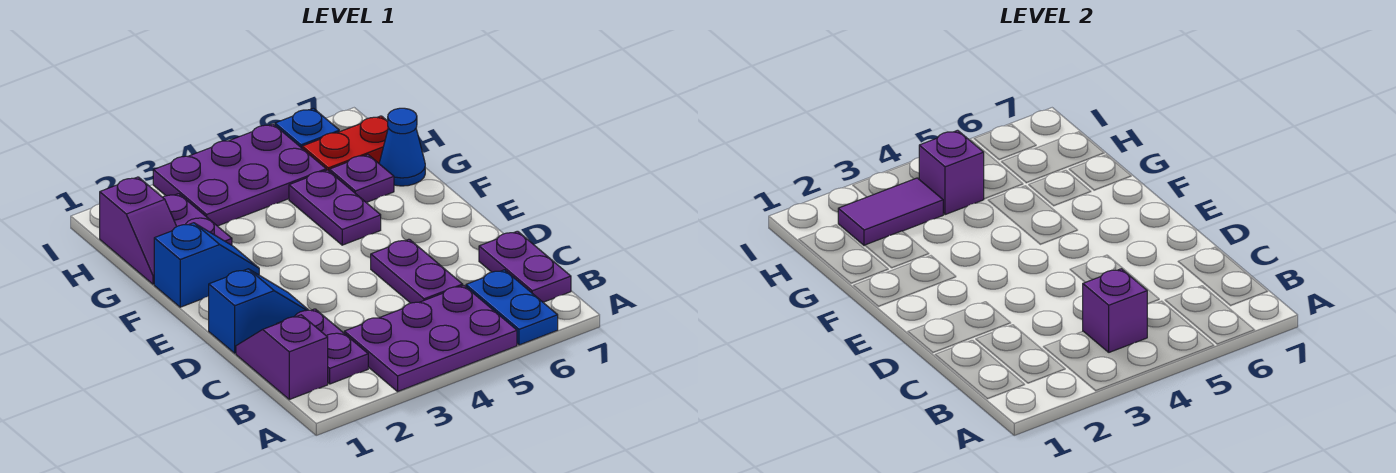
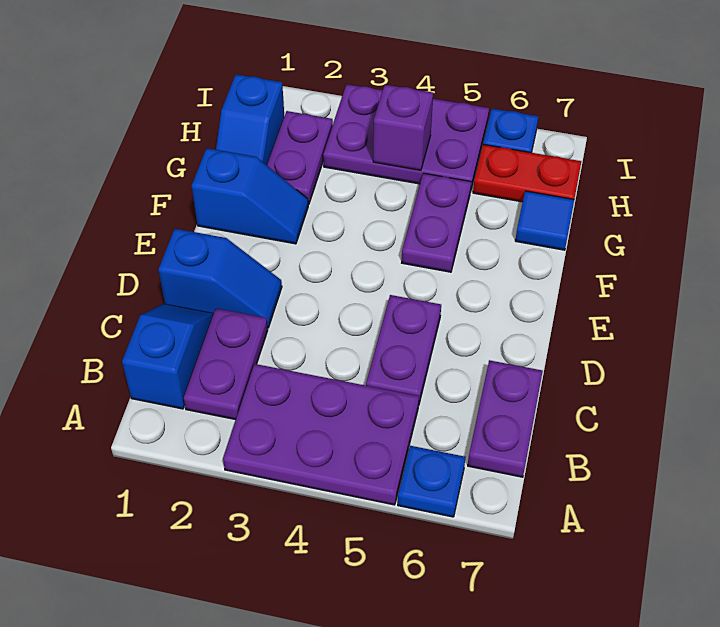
blue 1x2 plate [466,270,558,345] -> blue 1x1 plate [398,446,465,517]
purple 1x2 slope [236,315,328,399] -> blue 1x2 slope [122,304,214,409]
purple 1x1 brick [1083,269,1147,352] -> none
purple 1x2 slope [100,177,177,284] -> blue 1x2 slope [216,74,284,165]
purple 1x1 plate [329,155,394,202] -> none
blue 1x1 cone [379,108,425,186] -> blue 1x1 tile [515,191,574,250]
purple 1x2 tile [838,178,944,246] -> none

